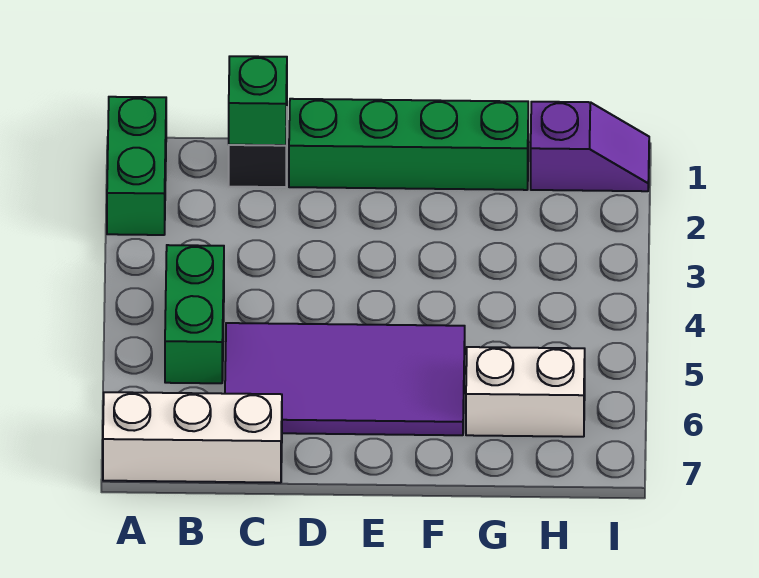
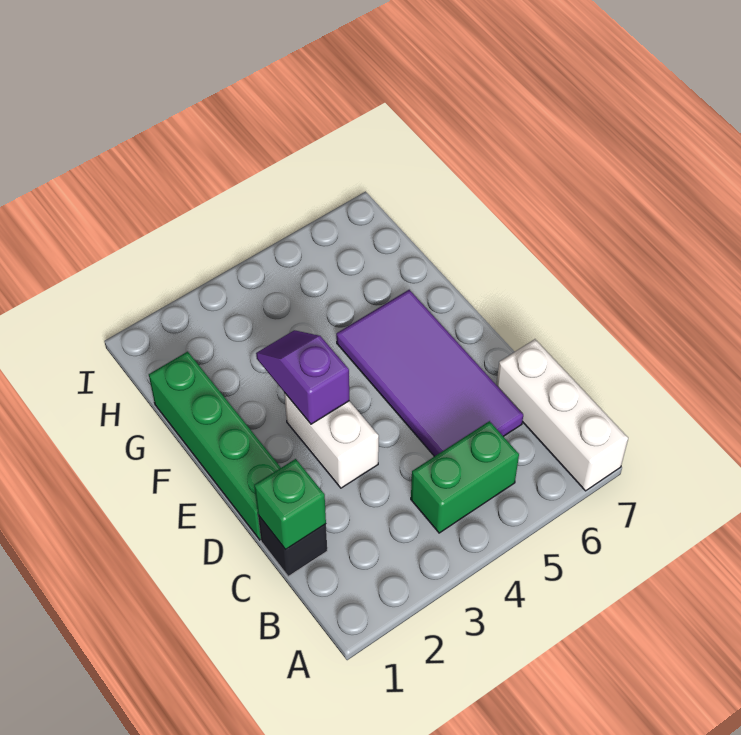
green 1x2 brick [107,97,166,235] -> none
white 1x2 brick [466,347,585,437] -> white 1x2 brick moved to [284,393,379,488]
purple 1x2 slope [531,102,649,191] -> purple 1x2 slope moved to [256,330,349,424]

